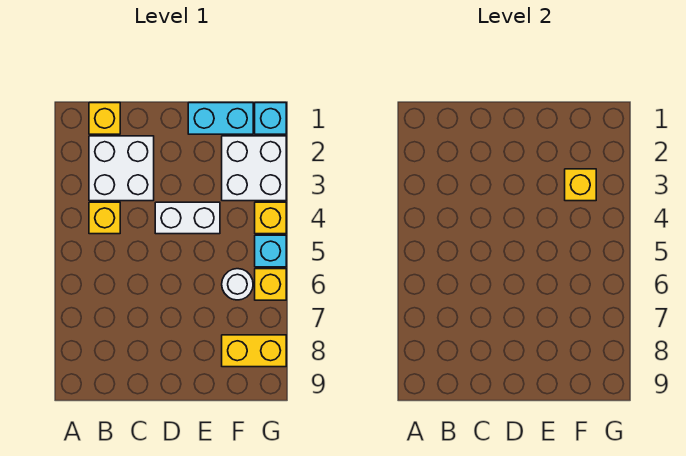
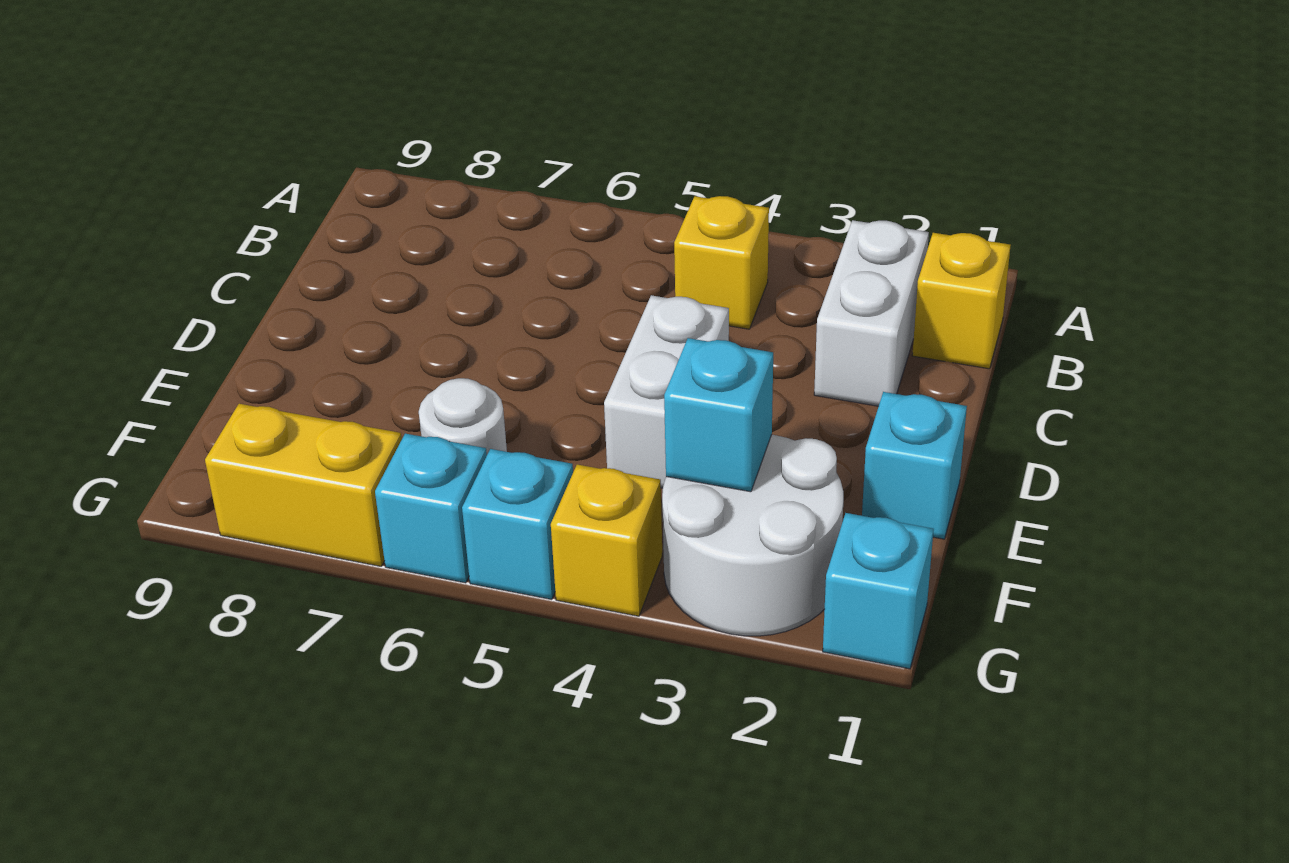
white 2x2 brick [89,136,154,201] -> white 1x2 brick [814,220,929,406]
cyan 1x2 brick [188,103,253,134] -> cyan 1x1 brick [862,392,967,539]
white 2x2 brick [222,136,286,201] -> white 2x2 round brick [662,435,843,636]
yellow 1x1 brick [565,169,596,201] -> cyan 1x1 brick [664,338,773,492]
yellow 1x2 brick [222,335,286,367] -> yellow 1x2 brick turned to [205,404,402,566]
yellow 1x1 brick [255,269,286,300] -> cyan 1x1 brick [375,434,487,583]

